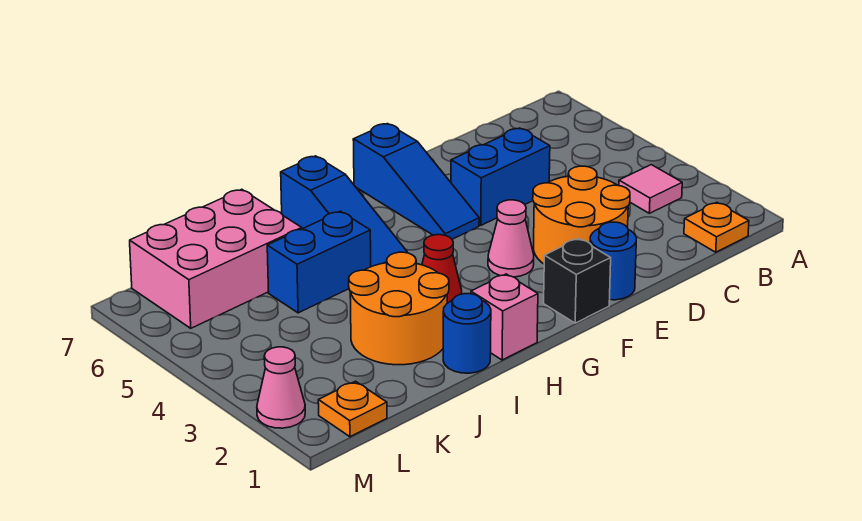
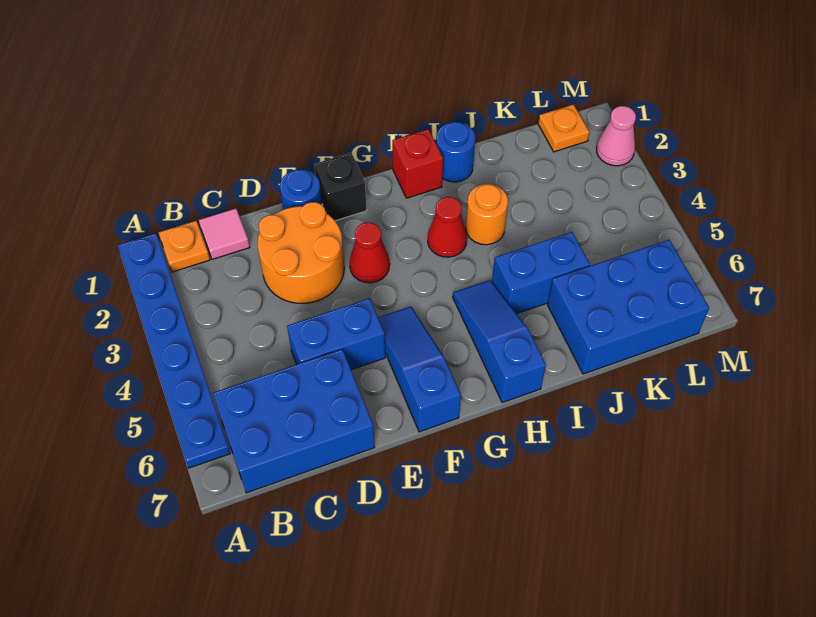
none -> blue 1x6 plate [118,233,230,468]
pink 1x1 tile [619,165,682,213] -> pink 1x1 tile moved to [199,208,250,259]
none -> blue 2x3 brick [213,349,375,493]
pink 1x1 cone [488,200,534,277] -> red 1x1 cone [349,223,390,283]
pink 1x1 brick [471,274,538,360] -> red 1x1 brick [392,129,443,198]
orange 2x2 round brick [349,252,449,365] -> orange 1x1 round brick [466,184,508,245]
pink 2x3 brick [130,189,302,328] -> blue 2x3 brick [548,240,709,374]

